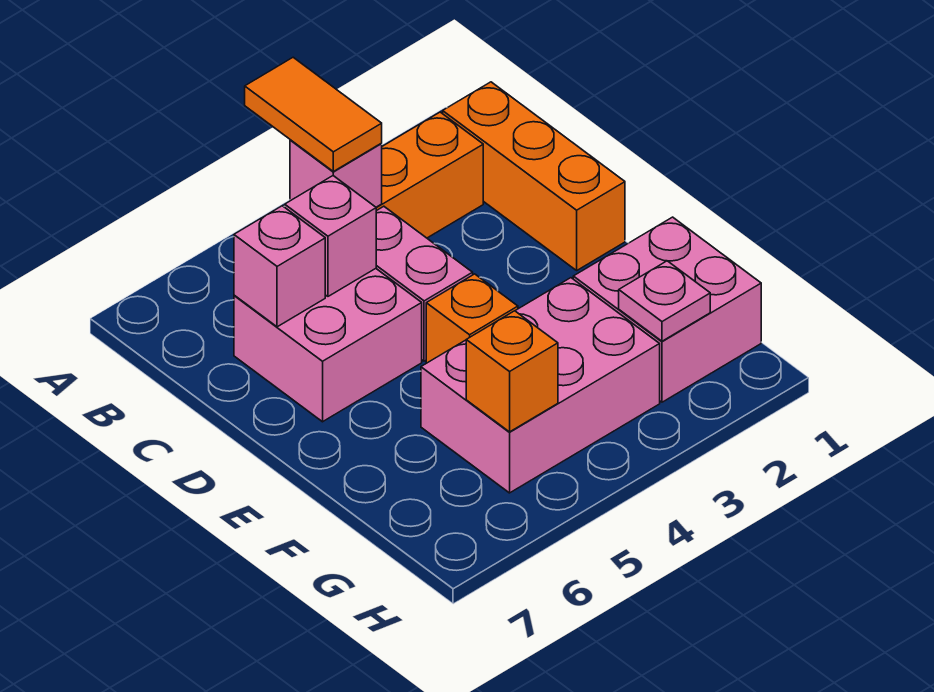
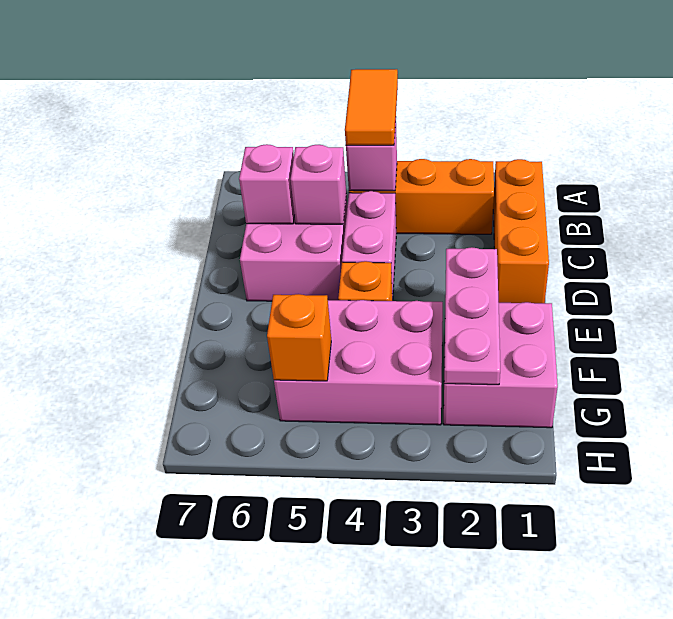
pink 1x1 plate [619,261,710,341] -> pink 1x3 plate [444,247,500,385]

